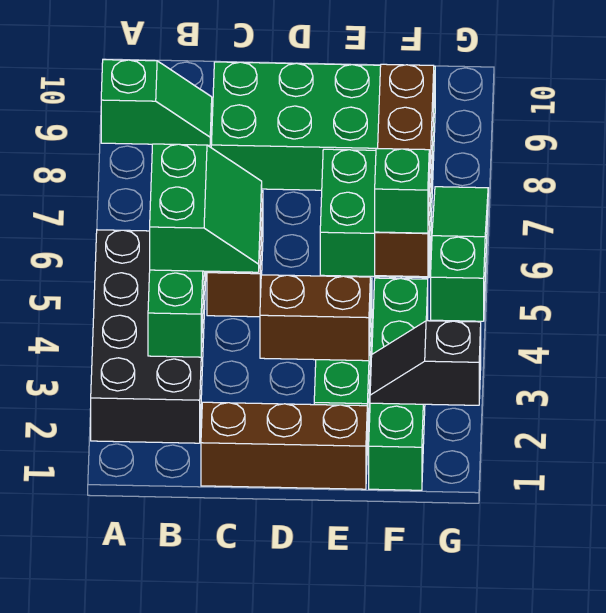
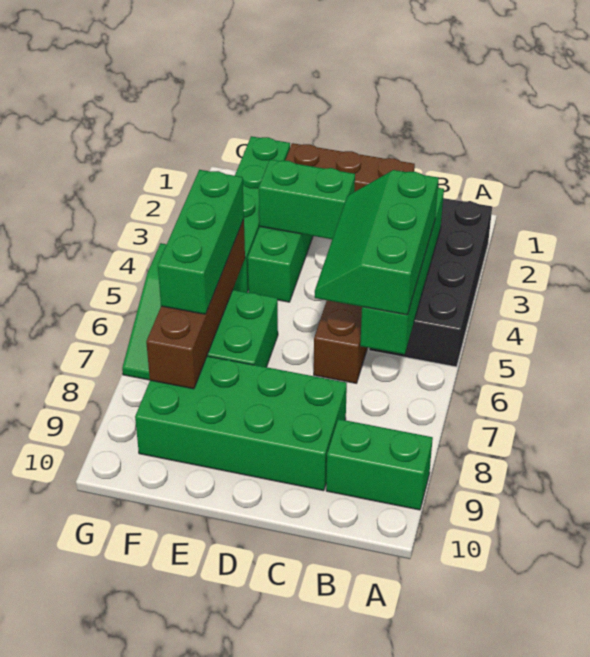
green 1x2 slope [101,60,212,145] -> green 1x2 brick [326,419,433,510]
green 2x2 slope [150,144,262,272] -> green 2x3 slope [315,170,438,315]
brown 1x2 brick [260,275,370,361] -> green 1x2 brick [259,159,355,239]
black 1x2 slope [370,321,481,405] -> none
green 1x1 brick [375,148,429,233] -> green 1x3 brick [158,170,244,314]

